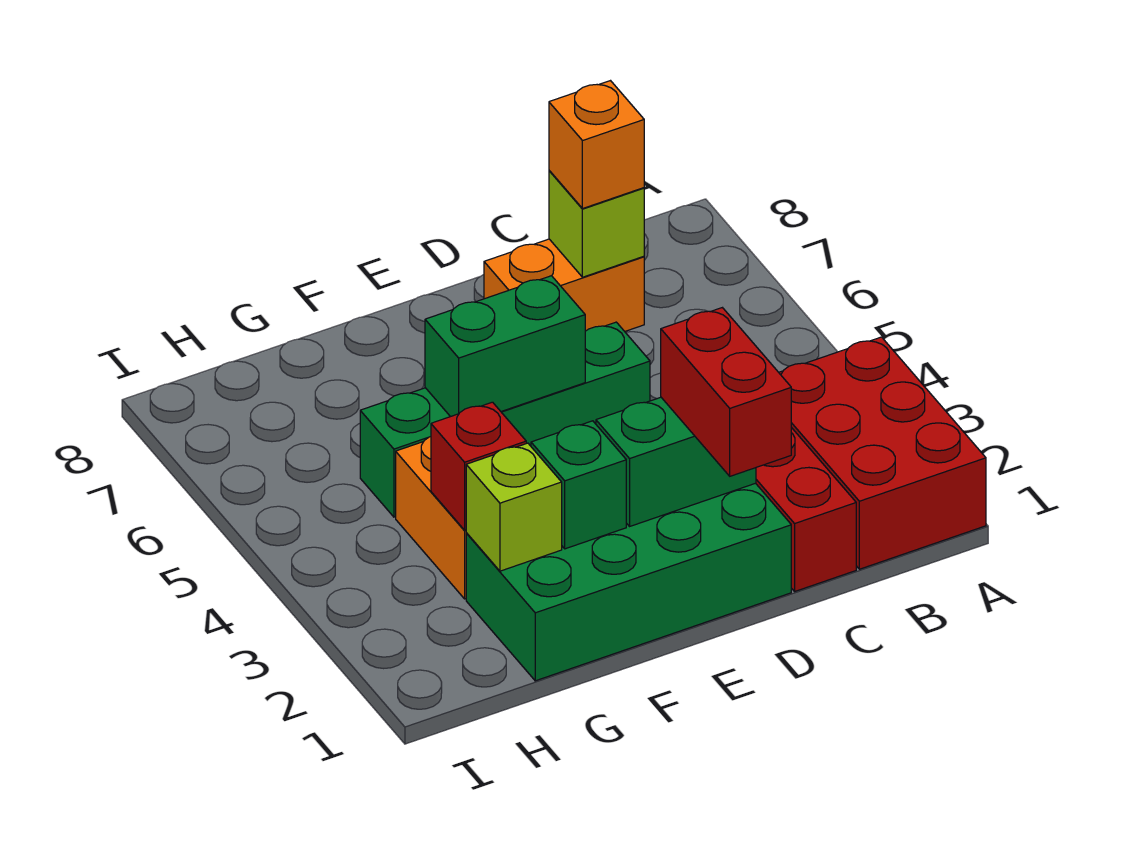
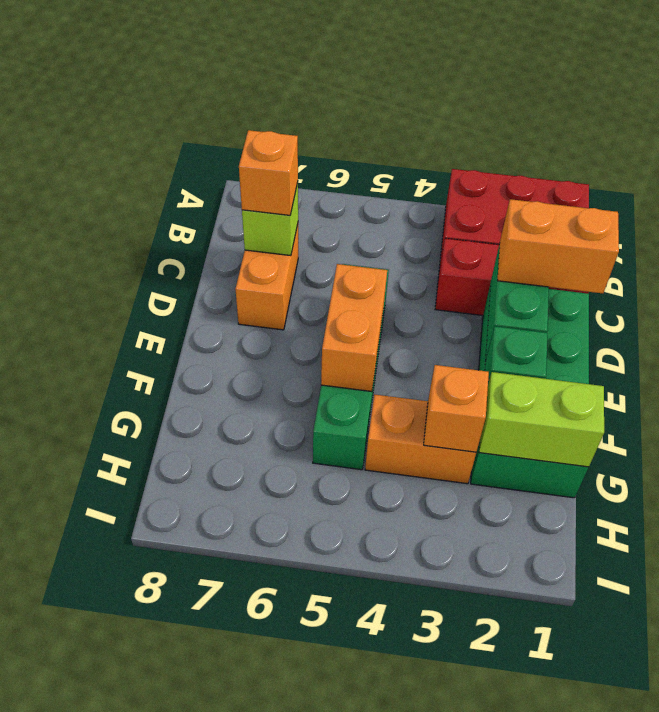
red 1x2 brick [661,308,791,476] -> orange 1x2 brick [497,199,619,293]
green 1x2 brick [425,276,585,417] -> orange 1x2 brick [321,264,387,392]
lime 1x1 brick [466,443,562,571] -> lime 1x2 brick [479,372,604,467]
red 1x1 brick [431,402,526,530] -> orange 1x1 brick [424,365,489,452]

